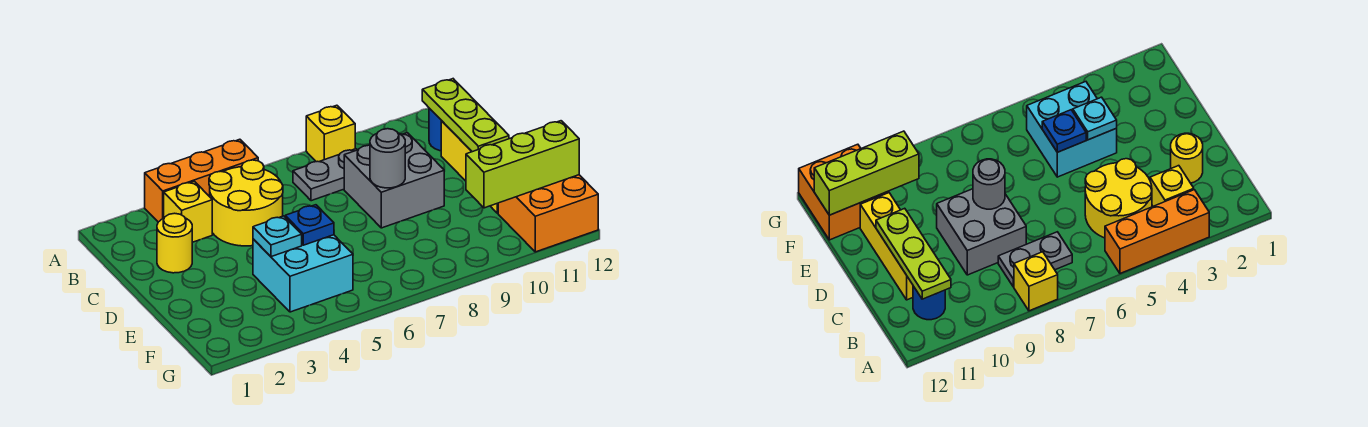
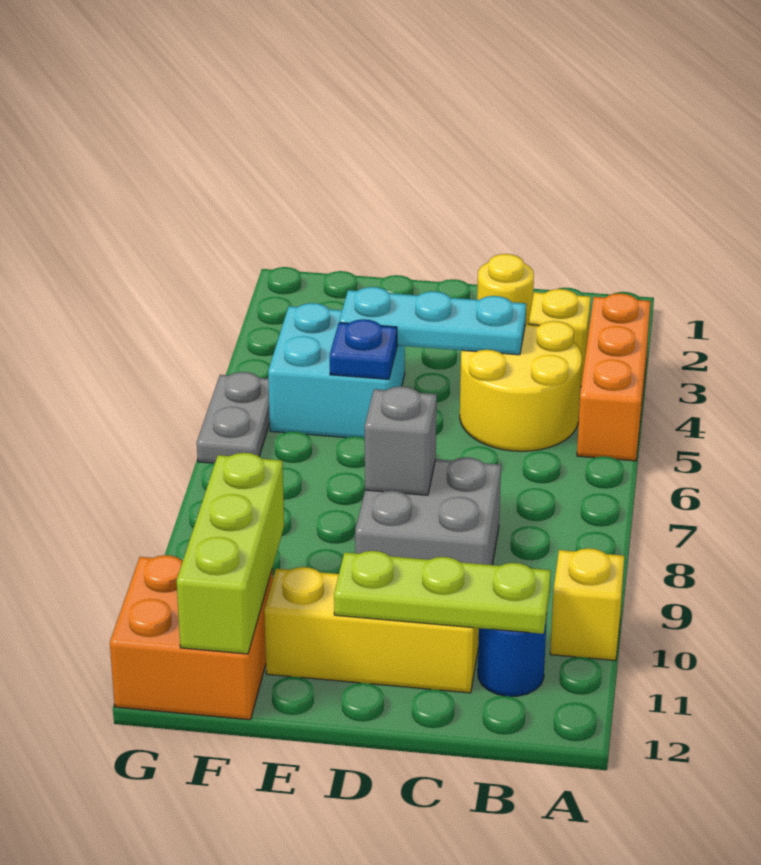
yellow 1x1 brick [306,105,355,162] -> yellow 1x1 brick moved to [550,548,624,661]
grey 1x2 plate [293,149,357,201] -> grey 1x2 plate moved to [197,372,270,463]
grey 1x1 round brick [370,129,405,188] -> grey 1x1 brick [365,386,437,495]
cyan 1x1 plate [253,216,302,257] -> cyan 1x3 plate [339,287,526,355]

